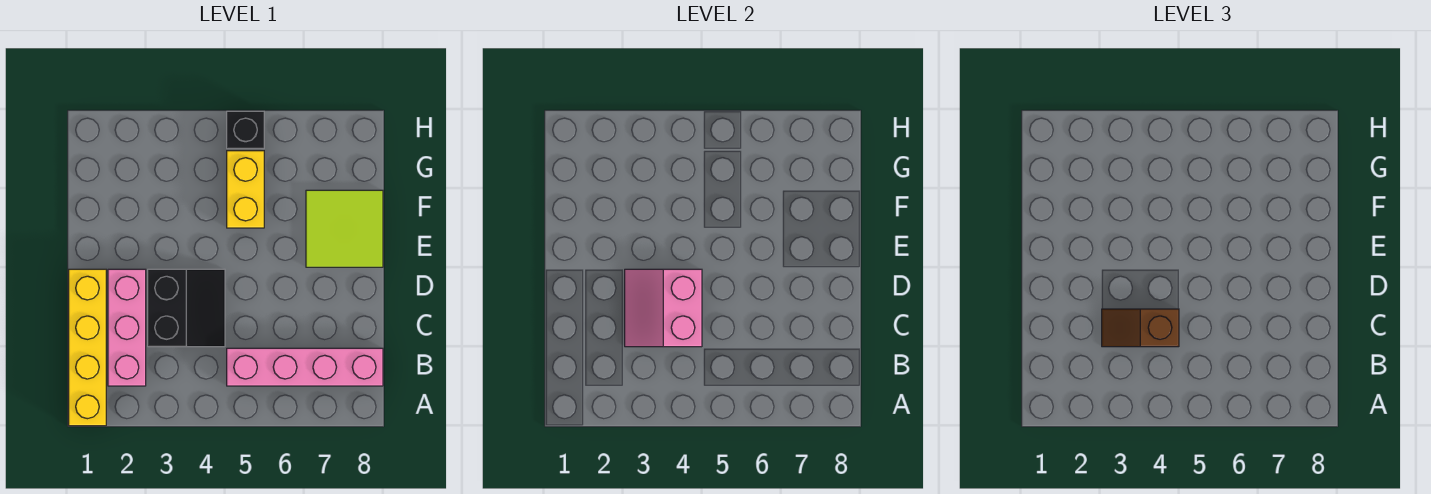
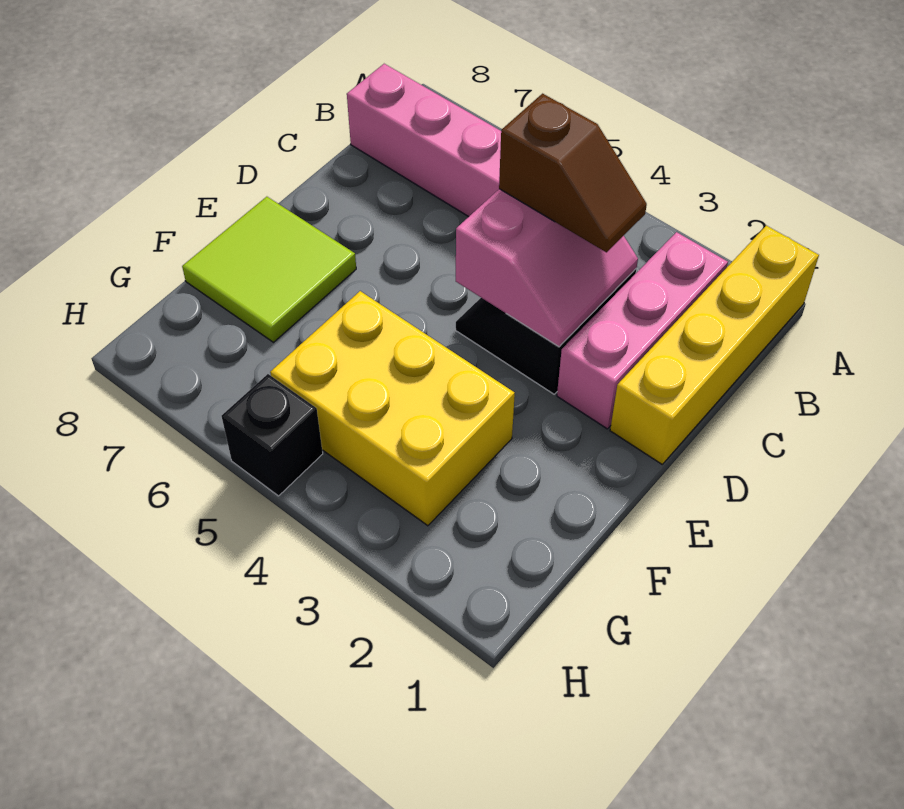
yellow 1x2 brick [227,151,264,228] -> yellow 2x3 brick [270,291,515,526]

